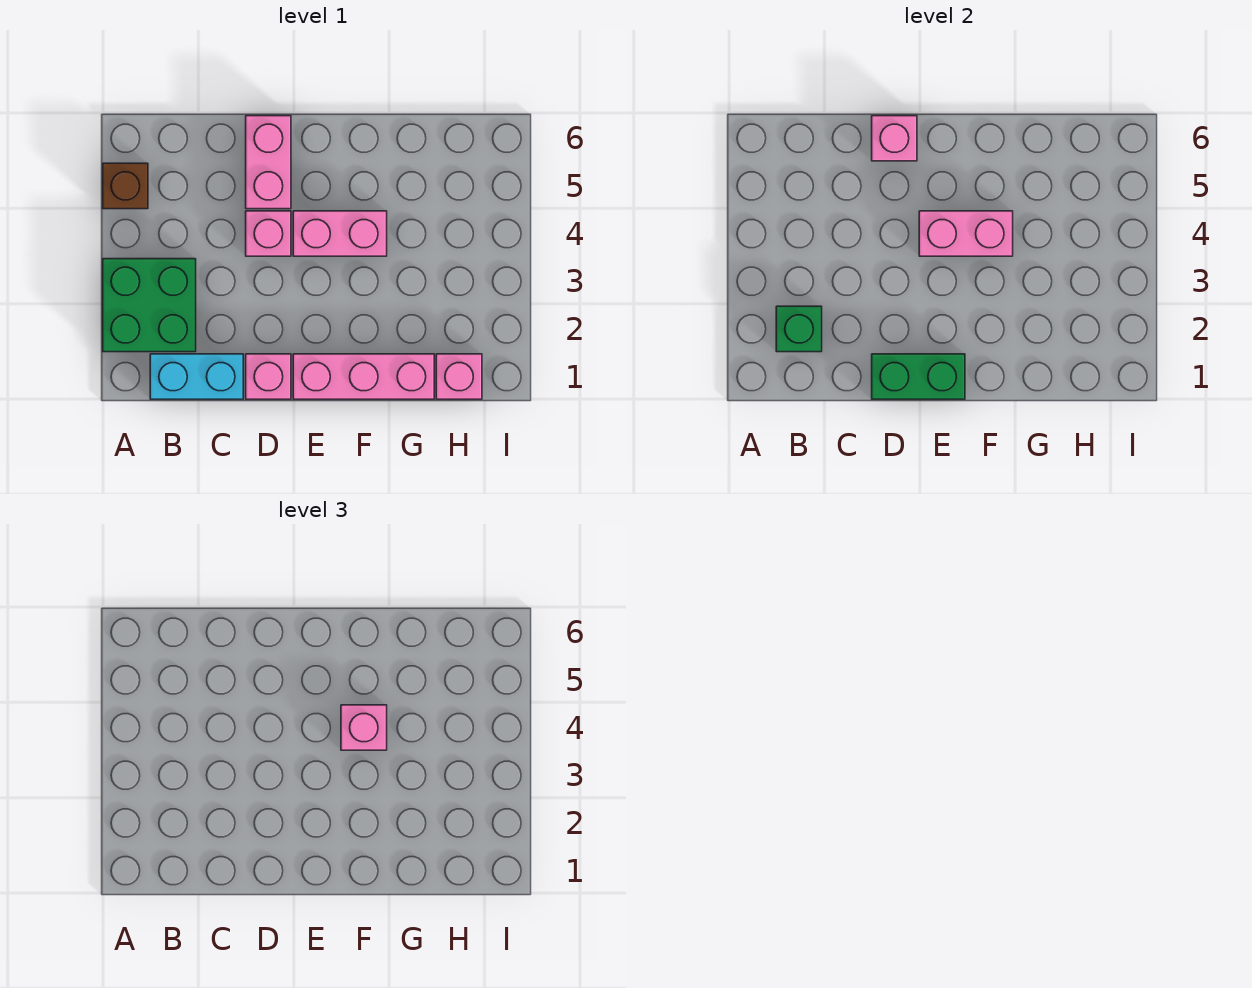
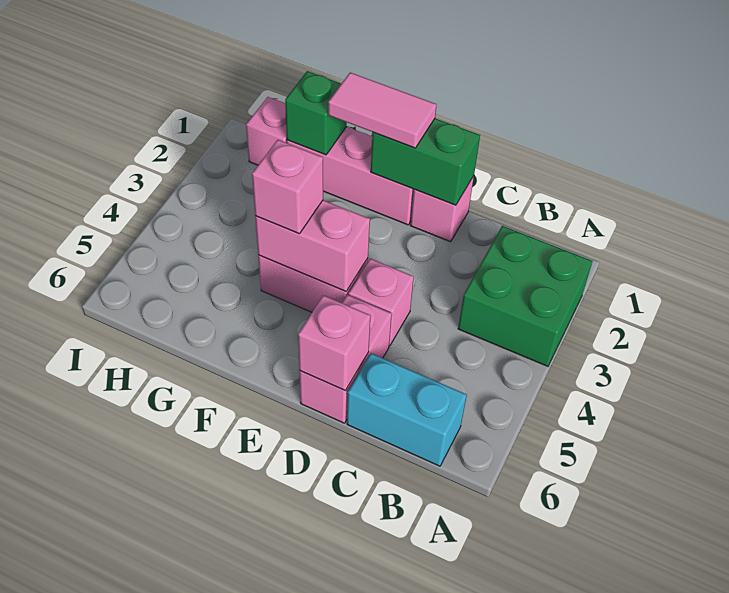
brown 1x1 brick [103,163,148,209] -> none
cyan 1x2 brick [150,354,243,399] -> cyan 1x2 brick moved to [347,353,467,466]
green 1x1 brick [776,306,822,352] -> green 1x1 brick moved to [285,71,347,155]
none -> pink 1x2 tile [328,73,437,148]

